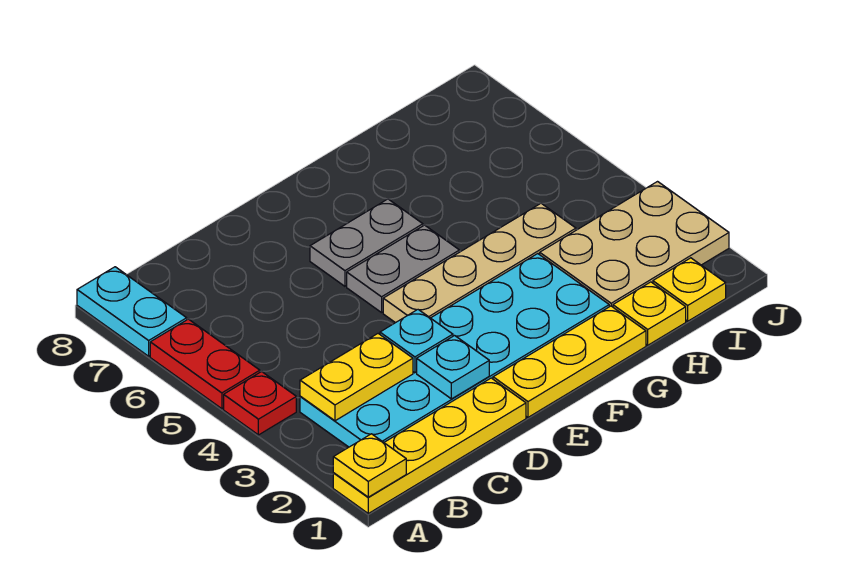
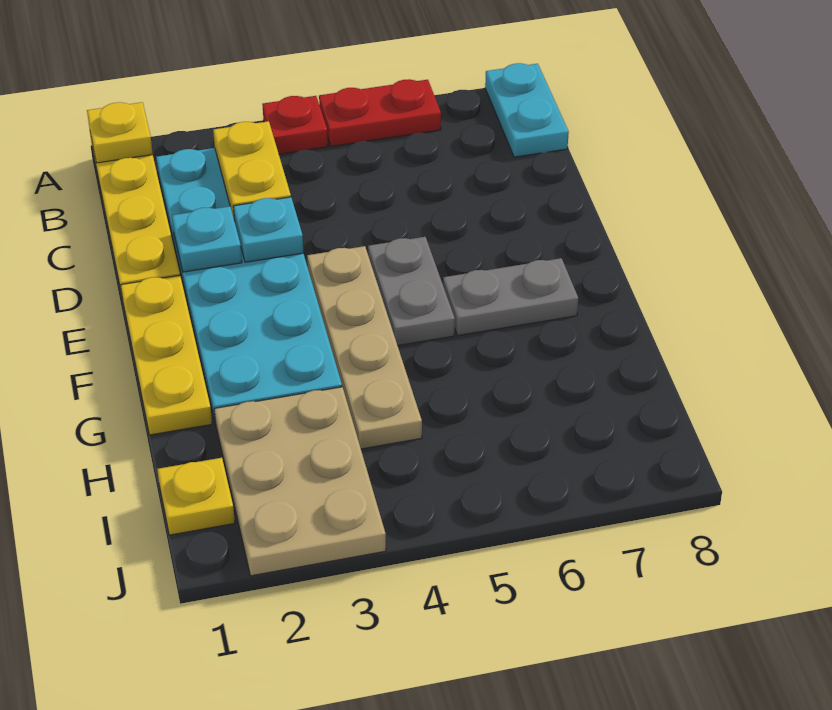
cyan 1x2 plate [77,267,187,356] -> cyan 1x2 plate turned to [485,63,569,157]
grey 1x2 plate [310,199,423,286] -> grey 1x2 plate turned to [443,258,578,335]
yellow 1x1 plate [613,282,686,345] -> none

